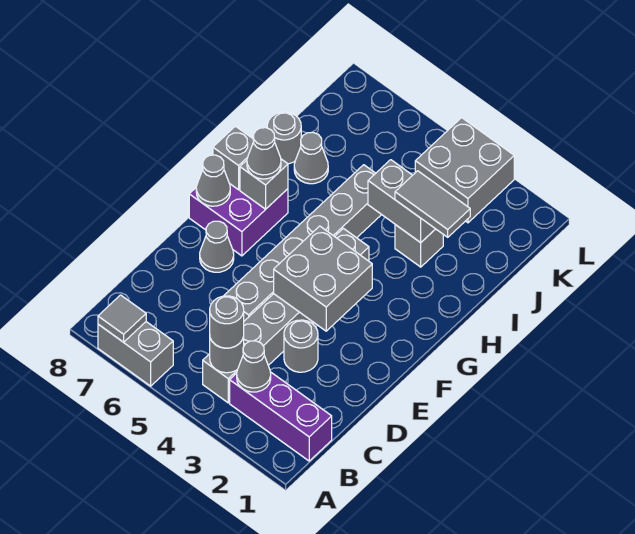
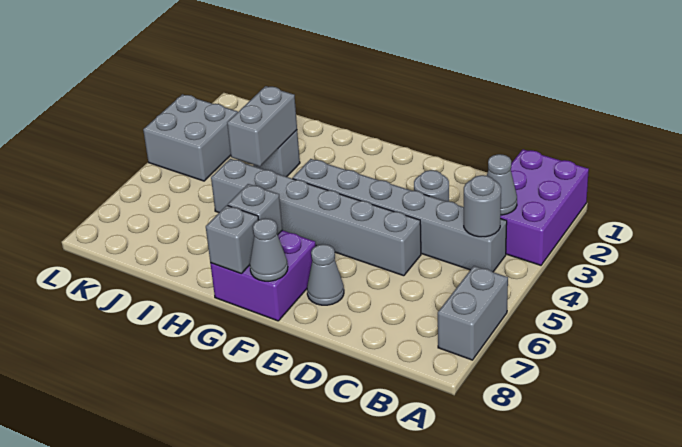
grey 1x1 tile [98,295,146,342] -> none
purple 1x3 brick [230,372,332,461] -> purple 2x3 brick [500,149,589,265]
grey 1x1 round brick [210,296,244,348] -> none
grey 2x2 brick [274,226,372,331] -> none
grey 1x1 cone [247,128,281,179] -> none
grey 1x2 tile [395,171,470,237] -> none
grey 1x1 cone [294,133,328,184] -> none
grey 1x1 round brick [267,112,301,164] -> none

